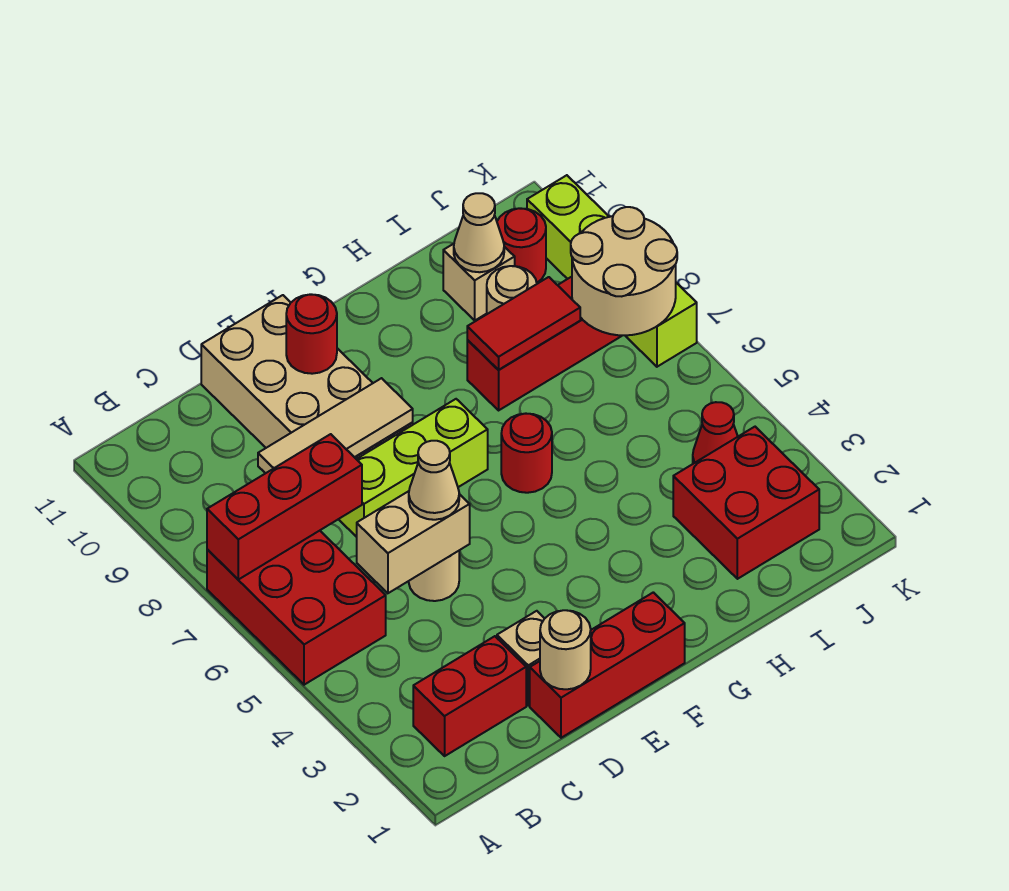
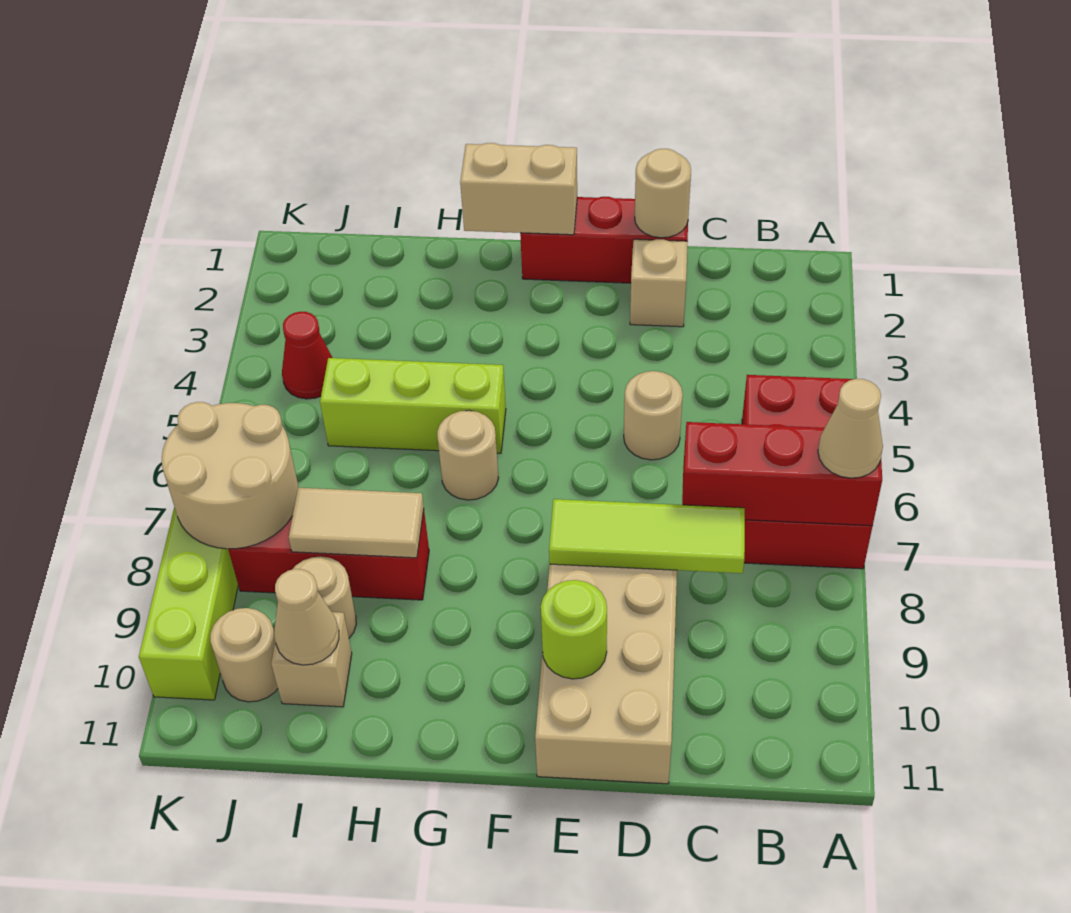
red 1x2 brick [413,636,526,756] -> none
tan 1x2 brick [357,491,470,593] -> tan 1x2 brick moved to [460,143,577,235]
tan 1x3 tile [258,378,413,473] -> lime 1x3 tile [549,499,745,573]
tan 1x1 cone [409,441,459,520] -> tan 1x1 cone moved to [818,379,883,478]
lime 1x3 brick [339,399,488,537] -> lime 1x3 brick moved to [320,358,506,453]
red 1x1 round brick [286,294,337,374] -> lime 1x1 round brick [541,580,607,679]
red 1x1 round brick [501,414,552,493] -> tan 1x1 round brick [437,410,498,500]
red 1x2 tile [467,277,580,370] -> tan 1x2 tile [289,488,424,558]
red 2x2 brick [673,427,819,579] -> none
red 1x1 round brick [497,208,546,283] -> tan 1x1 round brick [210,608,278,702]

